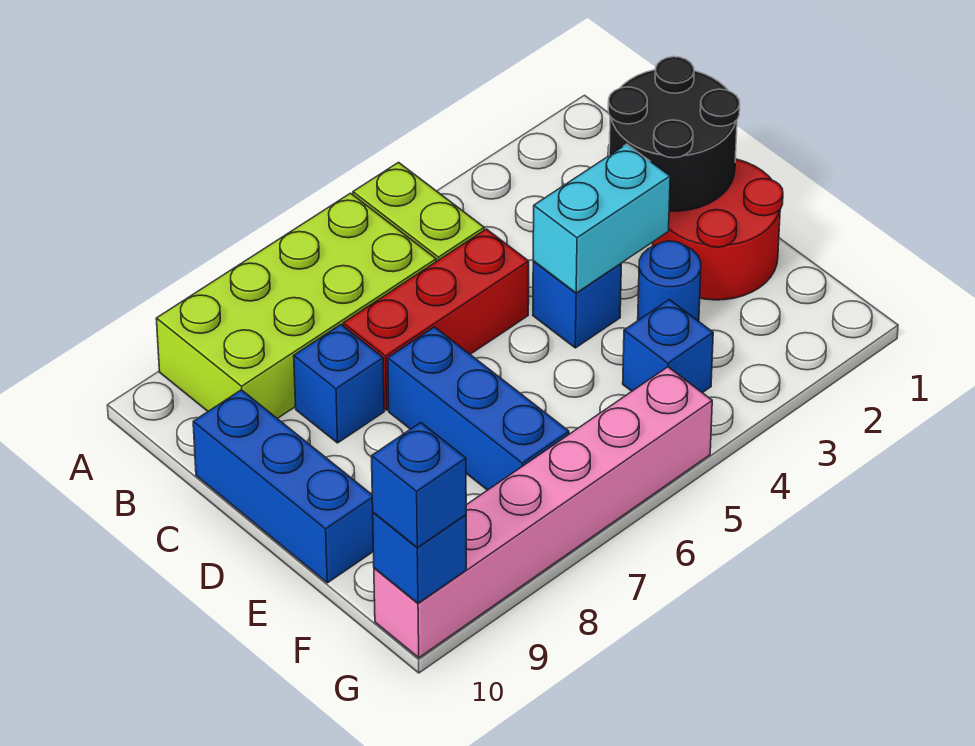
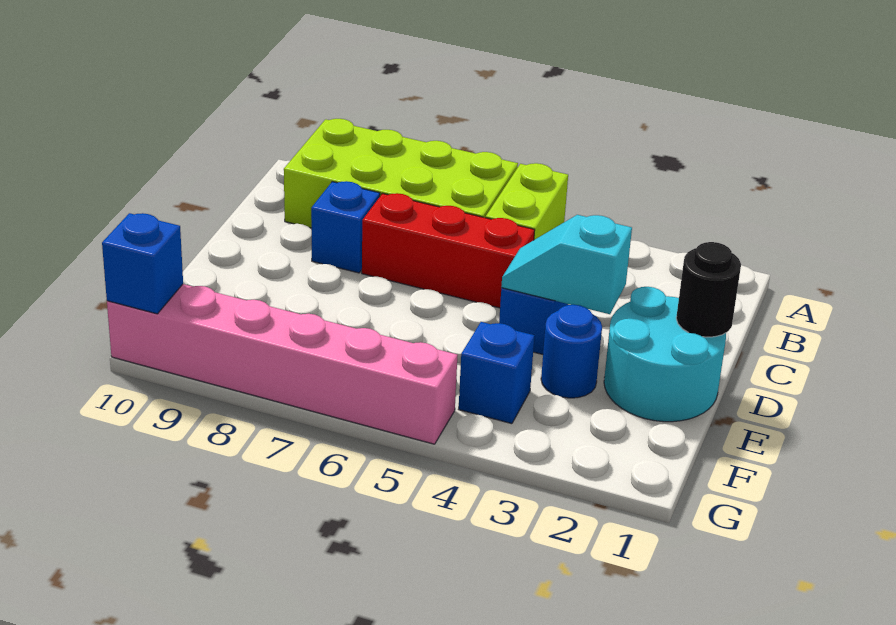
black 2x2 round brick [608,57,740,211] -> black 1x1 round brick [676,242,741,337]
blue 1x3 brick [193,390,374,583] -> none
red 2x2 round brick [653,159,783,300] -> cyan 2x2 round brick [604,287,726,422]
cyan 1x2 brick [533,144,670,293] -> cyan 1x2 slope [501,215,632,314]
blue 1x3 brick [388,327,569,490] -> none
blue 1x1 brick [372,423,466,548] -> none

